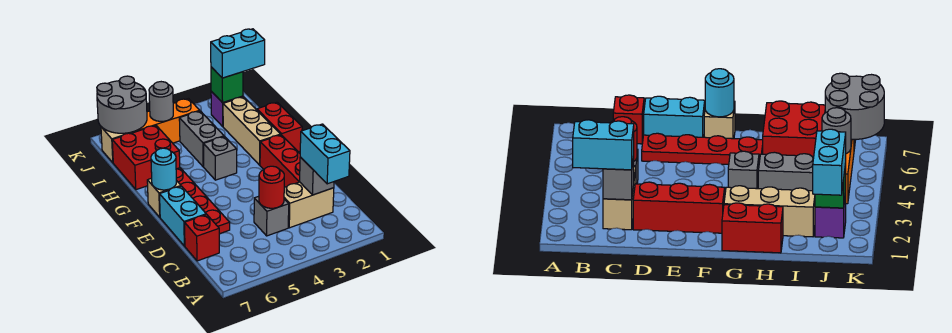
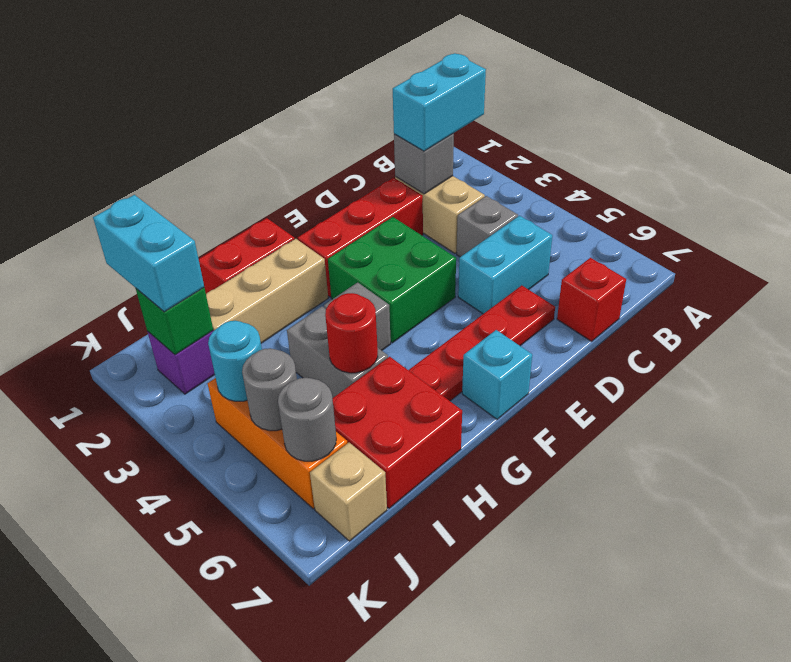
red 1x1 round brick [259,166,284,208] -> red 1x1 round brick moved to [325,293,378,373]
cyan 1x2 brick [160,186,206,246] -> cyan 1x2 brick moved to [458,216,552,314]
none -> green 2x2 brick [328,217,456,343]
tan 1x1 brick [147,178,181,217] -> cyan 1x1 brick [462,330,532,419]
cyan 1x1 round brick [151,148,176,190] -> cyan 1x1 round brick moved to [208,321,262,401]
grey 1x2 brick [179,111,224,167] -> grey 1x2 brick turned to [287,307,388,398]
grey 2x2 round brick [97,76,147,133] -> grey 1x1 round brick [278,378,336,461]

